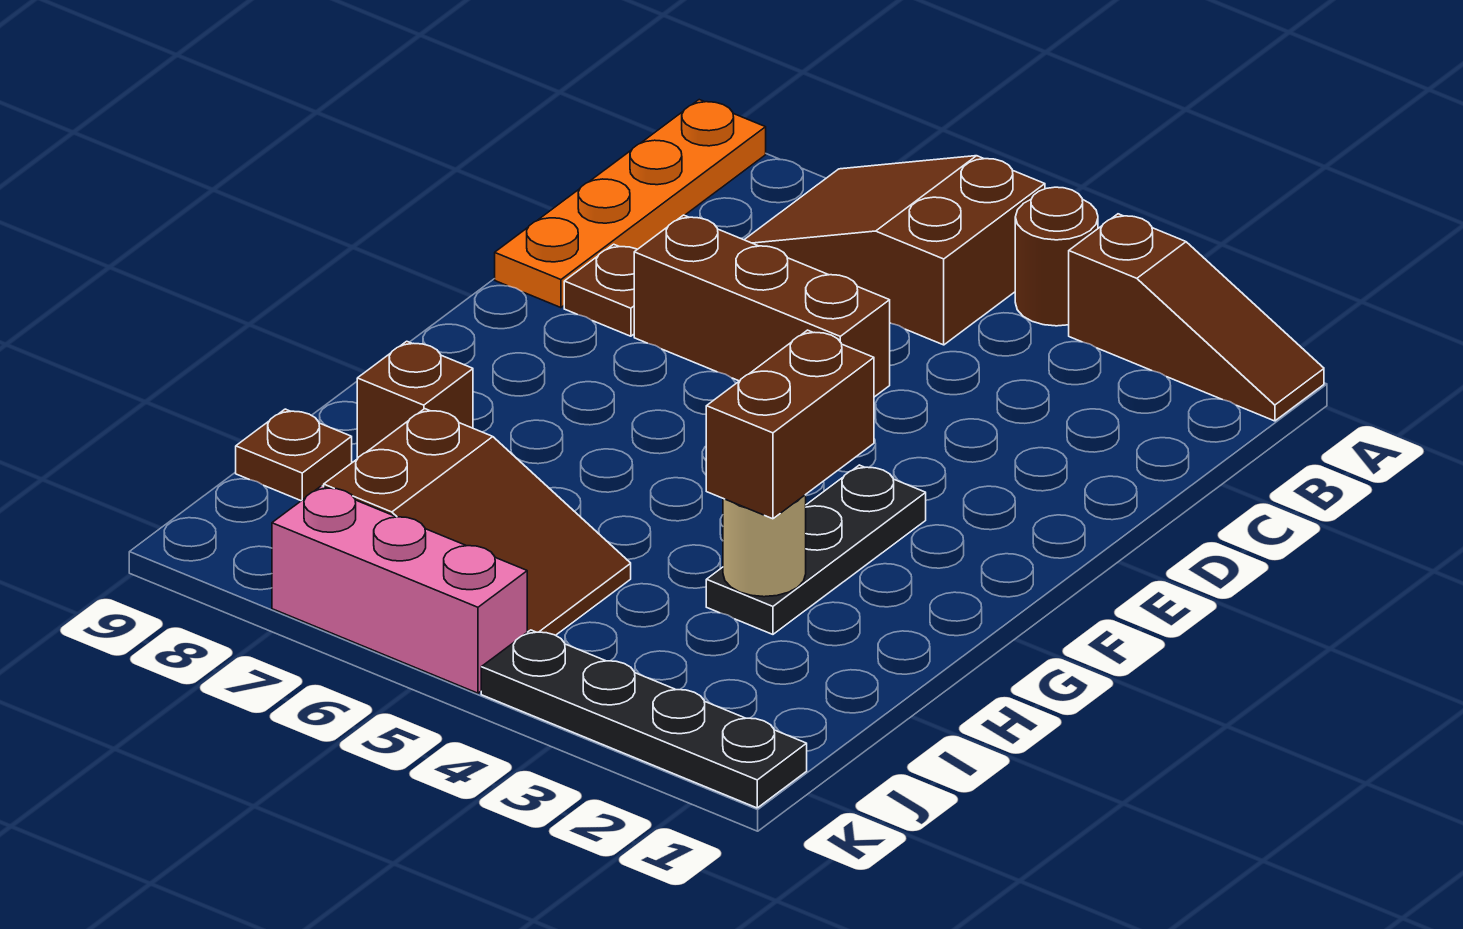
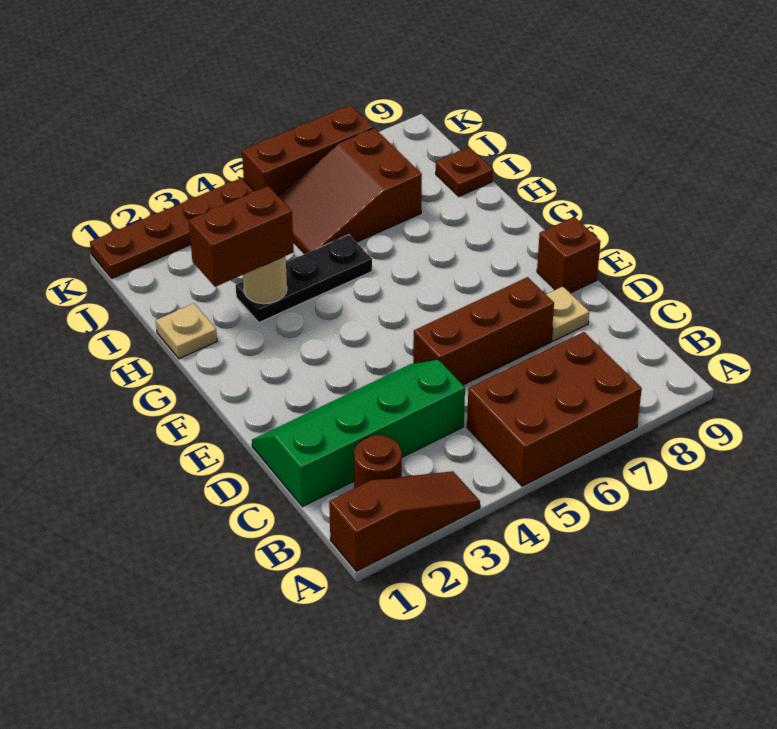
brown 1x3 slope [1069,214,1324,421] -> brown 1x3 slope turned to [329,471,480,571]
brown 1x1 round brick [1015,187,1098,326] -> brown 1x1 round brick moved to [354,435,402,488]
brown 2x3 slope [744,156,1045,345] -> brown 2x3 brick [467,332,642,486]
orange 1x4 plate [495,100,766,308] -> none
none -> green 2x4 slope [252,359,465,507]
brown 1x1 plate [564,244,637,336] -> tan 1x1 plate [546,286,589,341]
black 1x3 plate [706,465,926,634] -> black 1x3 plate turned to [236,235,372,322]
brown 1x2 brick [706,330,874,519] -> brown 1x2 brick turned to [189,186,294,287]
none -> tan 1x1 plate [156,303,217,359]
brown 1x1 brick [357,341,473,459] -> brown 1x1 brick moved to [537,217,601,293]
black 1x4 plate [481,630,807,808] -> brown 1x4 plate [90,178,254,278]
pink 1x3 brick [272,486,527,693] -> brown 1x3 brick [242,105,373,196]

